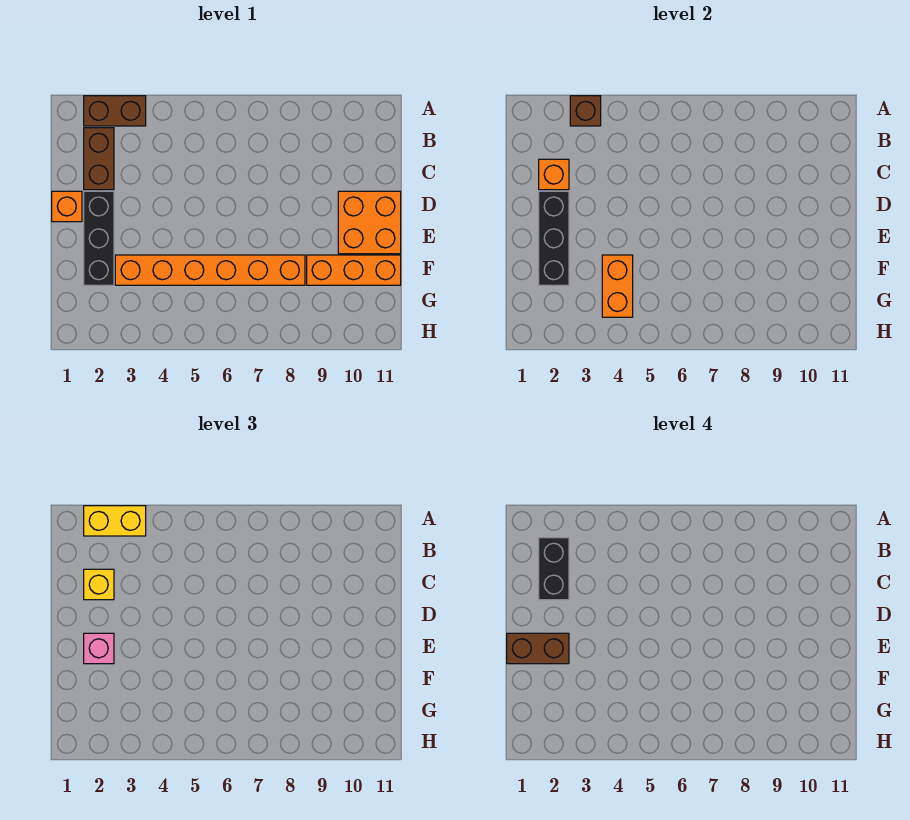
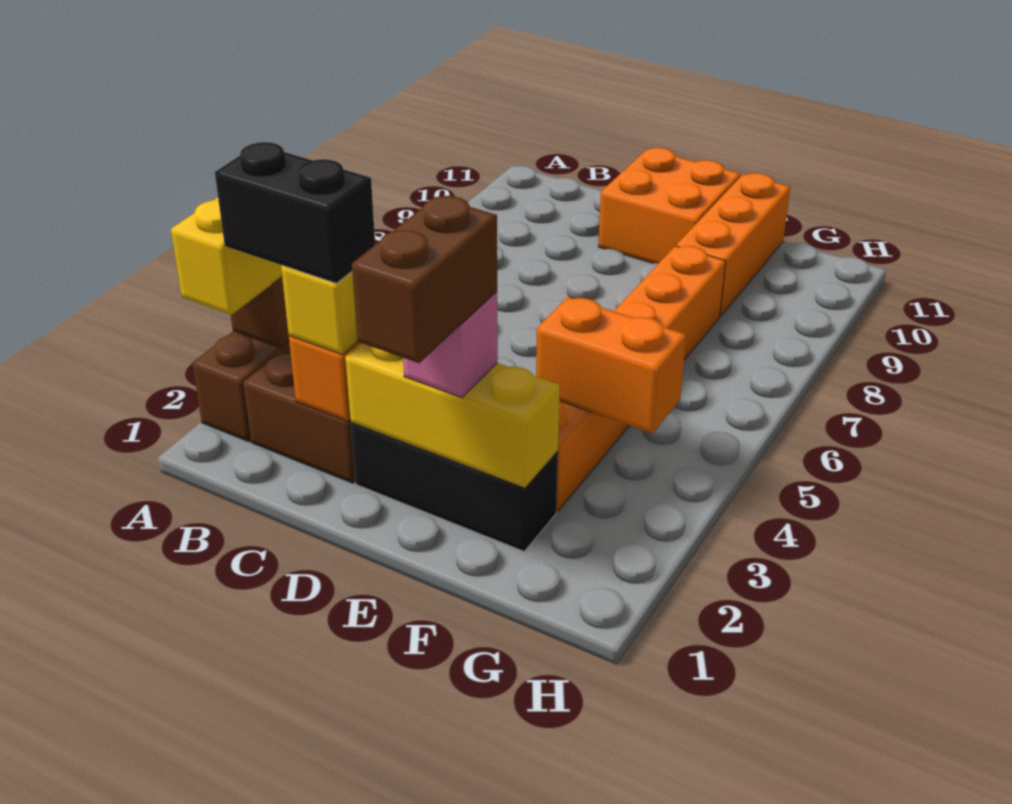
orange 1x1 brick [52,191,82,222] -> none
black 1x3 brick [539,191,569,285] -> yellow 1x3 brick [345,343,560,488]

